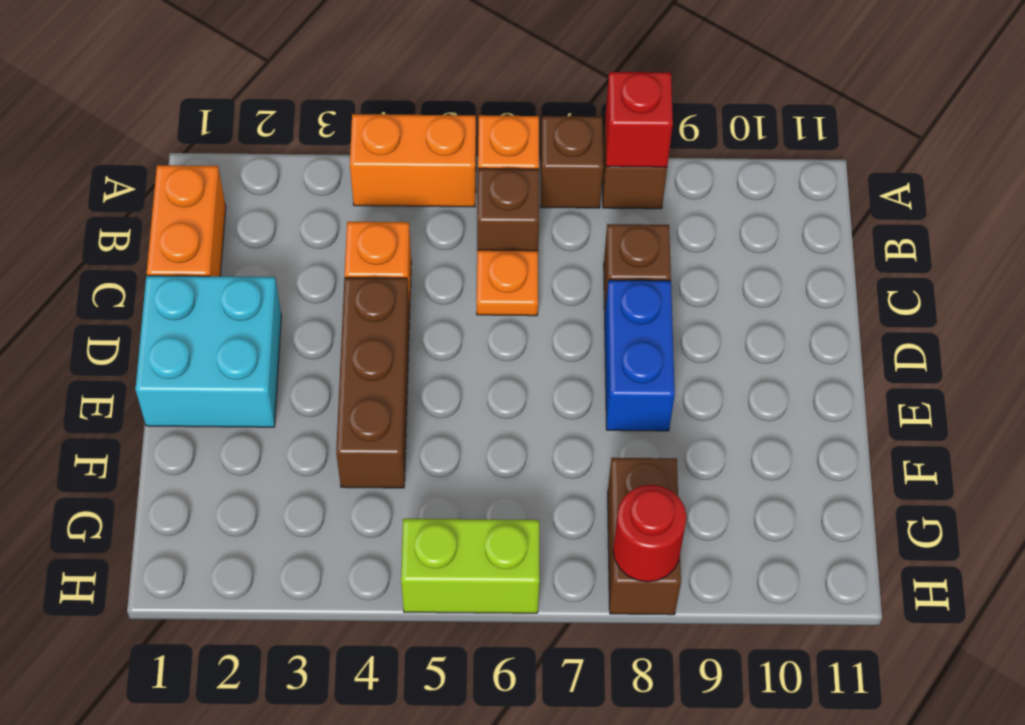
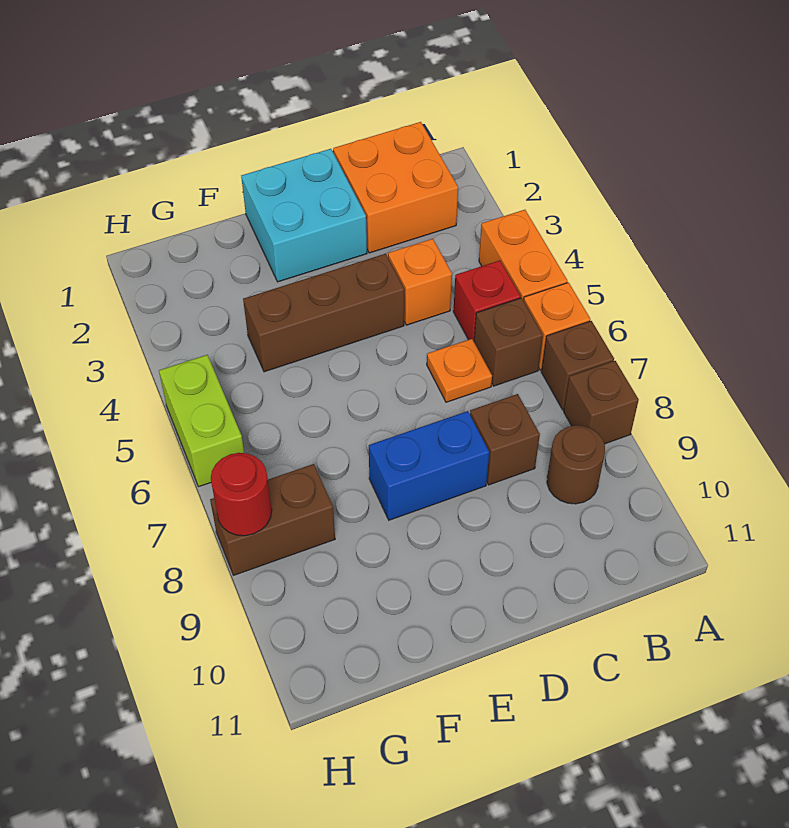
red 1x1 brick [605,72,673,167] -> red 1x1 brick moved to [453,260,521,341]
orange 1x2 brick [147,165,226,276] -> orange 2x2 brick [333,122,458,253]
none -> brown 1x1 round brick [547,425,605,504]

